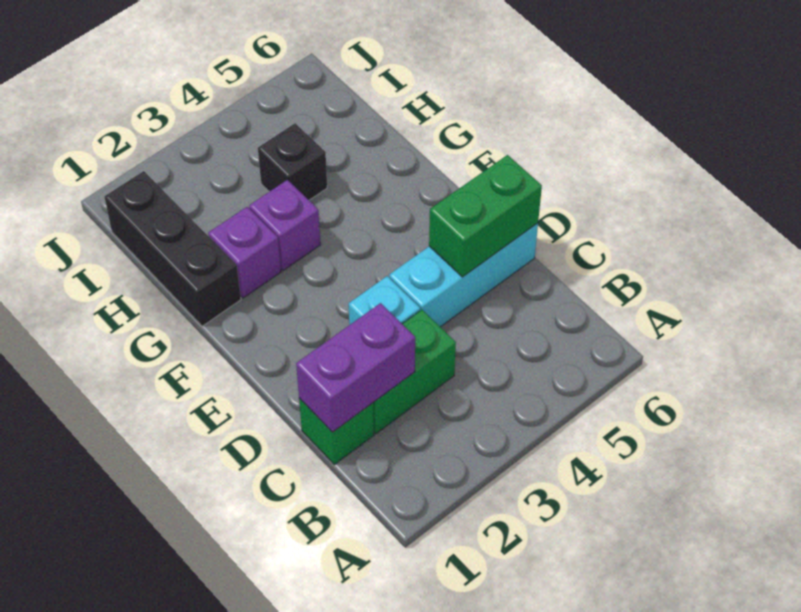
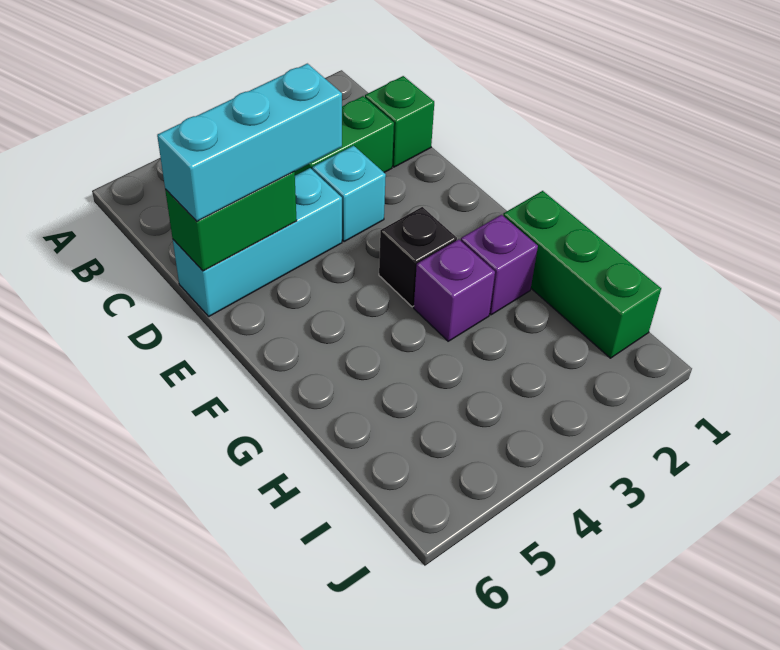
purple 1x2 brick [296,303,415,432] -> none
none -> cyan 1x3 brick [157,64,342,221]
black 1x3 brick [104,171,241,326] -> green 1x3 brick [503,191,661,358]
black 1x1 brick [258,123,327,200] -> black 1x1 brick moved to [379,207,457,307]

